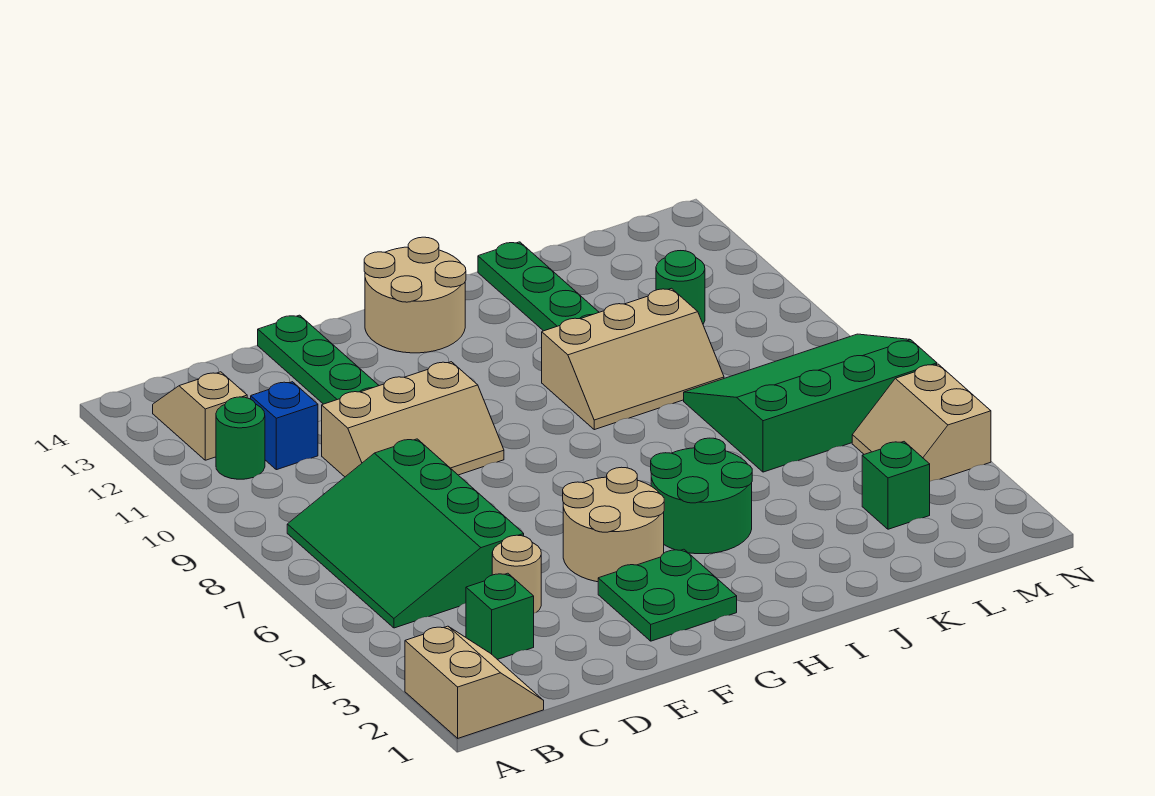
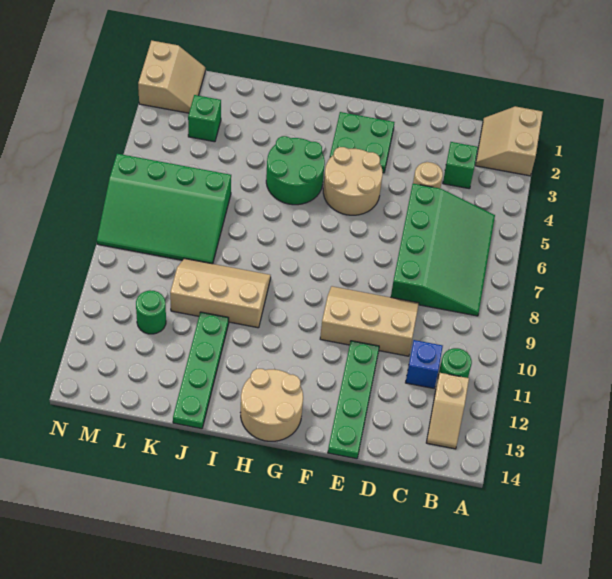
tan 2x2 slope [852,364,991,481] -> tan 2x2 slope moved to [138,40,205,113]

